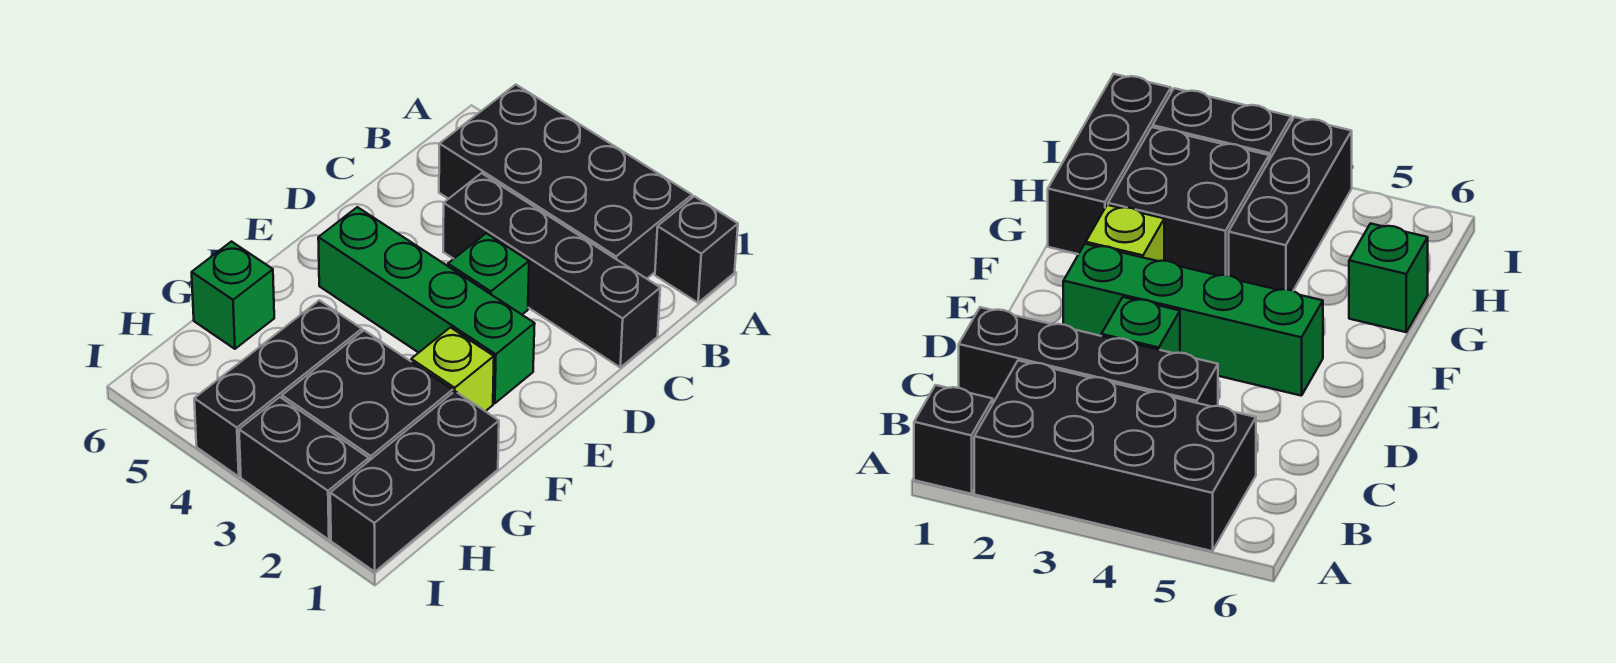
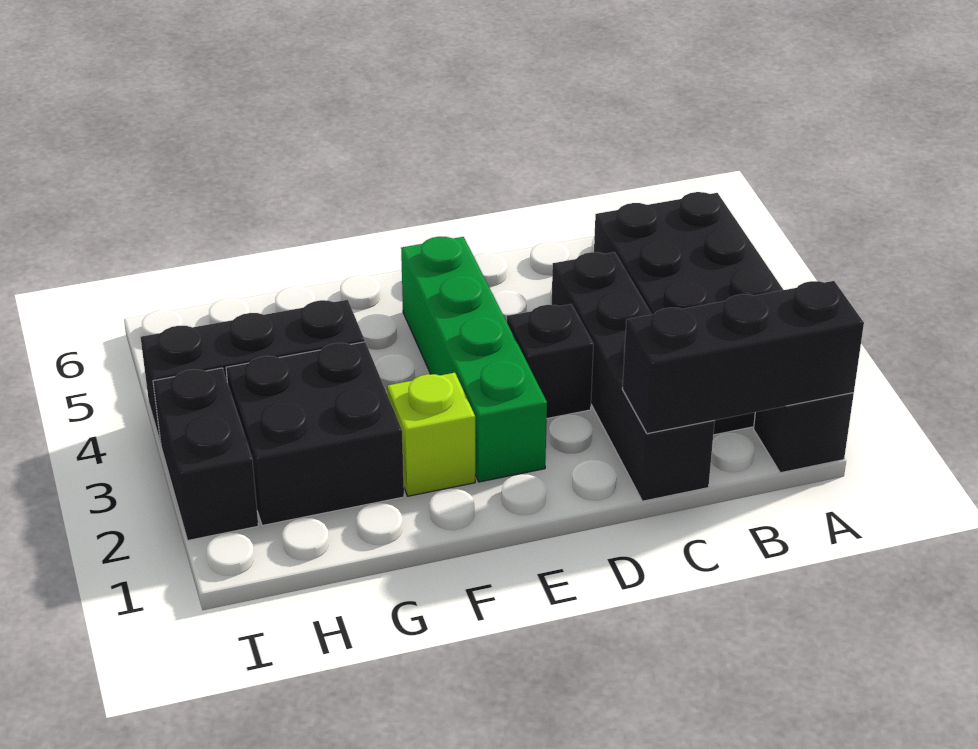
green 1x1 brick [448,233,529,314] -> black 1x1 brick [507,304,594,418]
black 1x3 brick [330,391,499,572] -> black 1x3 brick moved to [622,281,864,434]
green 1x1 brick [192,242,274,349] -> none

